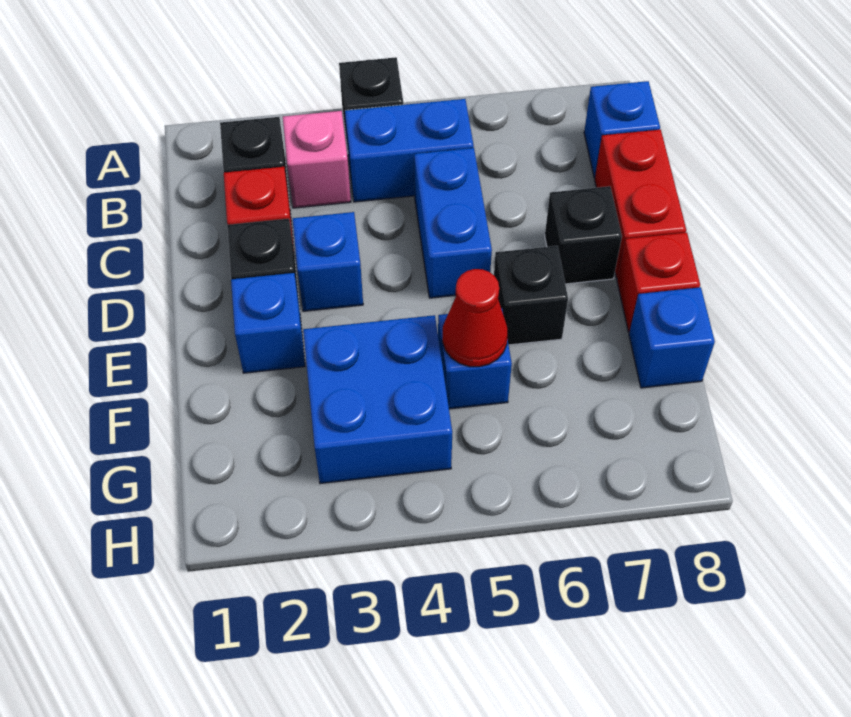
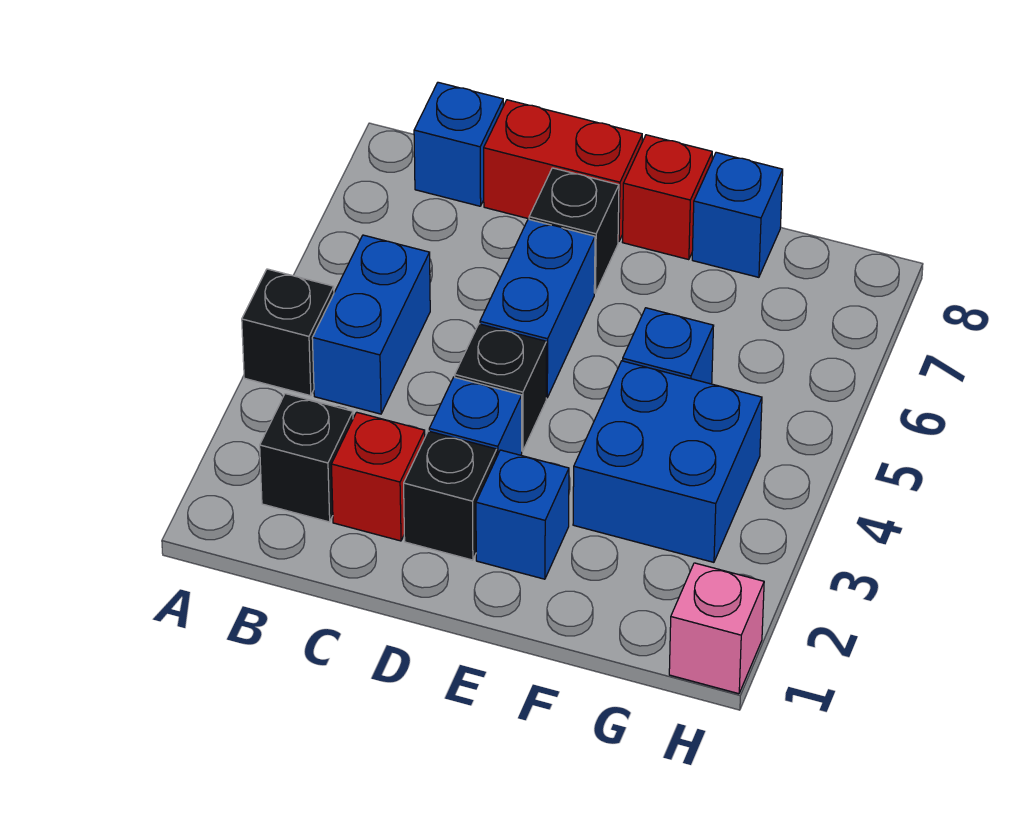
pink 1x1 brick [283,111,351,208] -> pink 1x1 brick moved to [669,563,764,694]
blue 1x2 brick [414,148,492,298] -> blue 1x2 brick turned to [480,219,595,398]
black 1x1 brick [494,246,568,345] -> black 1x1 brick moved to [455,324,546,451]
red 1x1 cone [442,269,508,367] -> none

